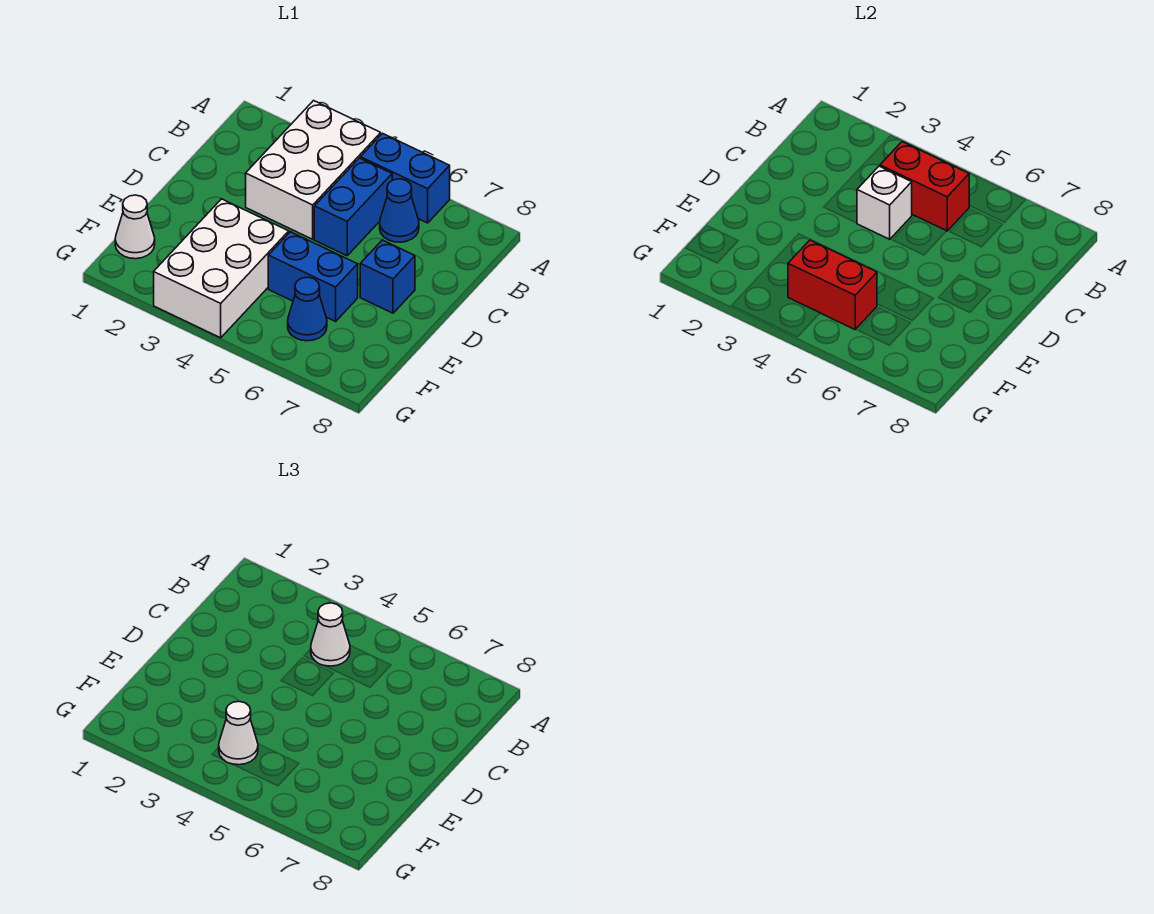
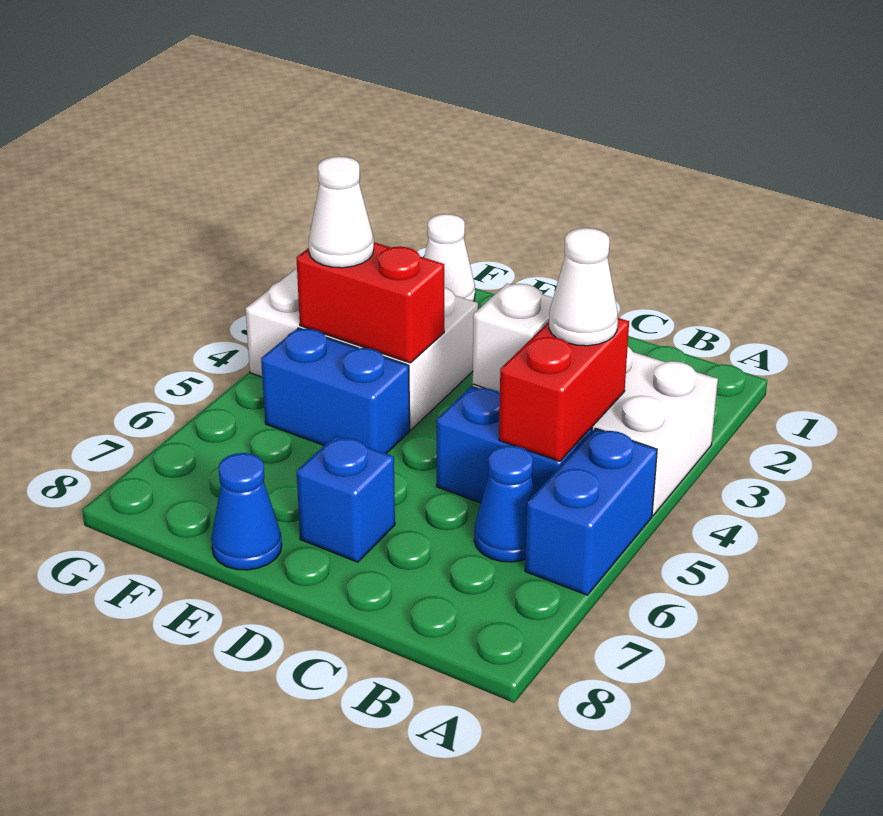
blue 1x2 brick [268,232,358,321] -> blue 1x2 brick turned to [261,328,410,454]
red 1x2 brick [788,240,877,329] -> red 1x2 brick turned to [296,242,444,363]
blue 1x1 cone [288,277,327,341] -> blue 1x1 cone moved to [211,453,282,570]

